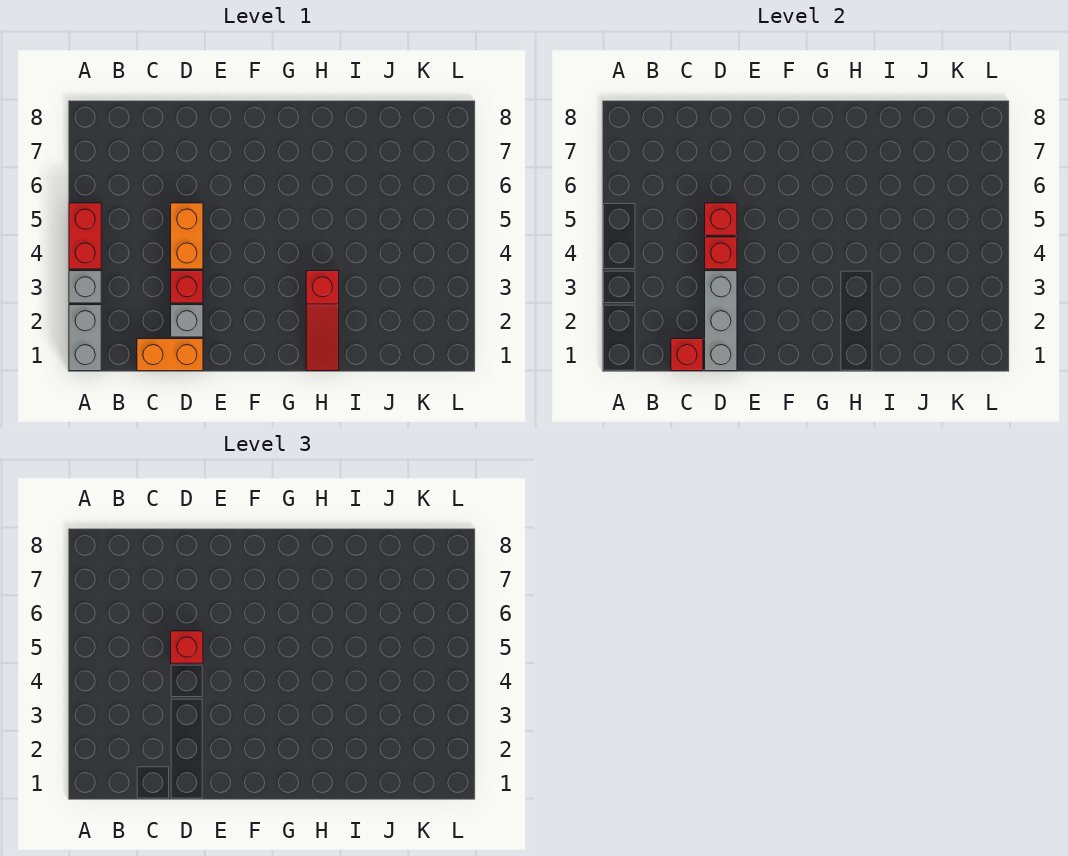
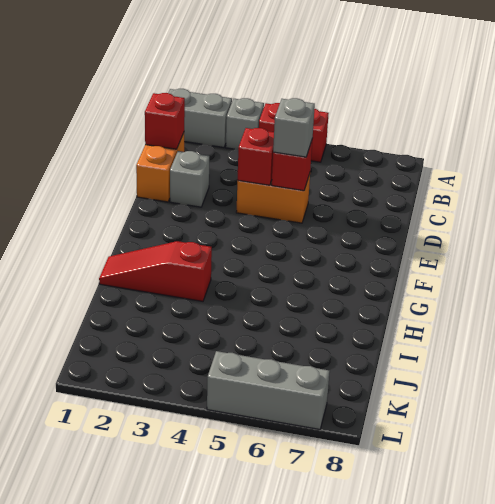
grey 1x3 brick [705,271,737,371] -> grey 1x3 brick moved to [207,351,330,429]
red 1x1 brick [171,271,203,303] -> none
red 1x1 brick [171,631,203,663] -> grey 1x1 brick [273,98,315,157]

